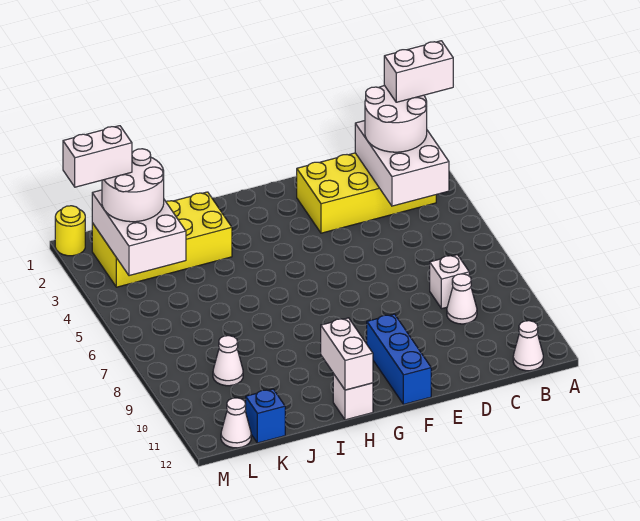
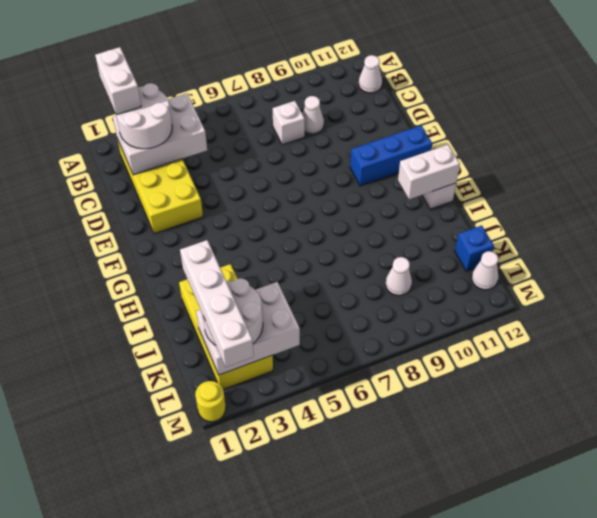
white 1x2 brick [63,126,132,187] -> white 1x4 brick [180,240,254,367]

